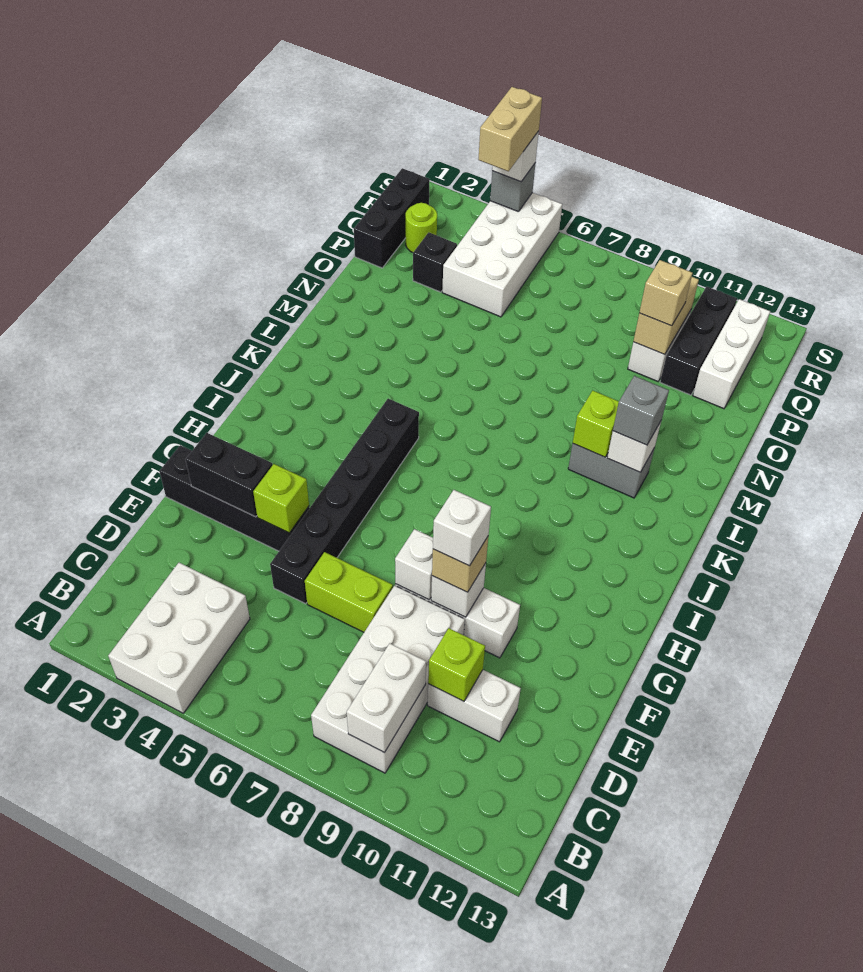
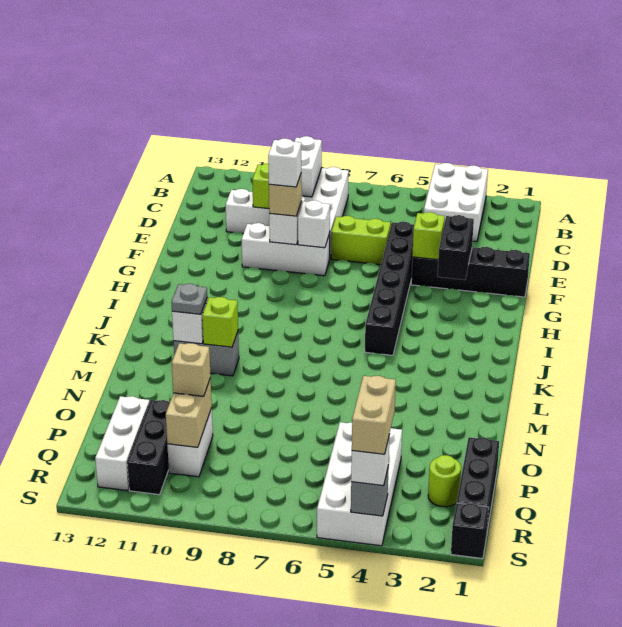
black 1x2 brick [186,433,272,517] -> black 1x2 brick turned to [438,215,474,280]
grey 1x1 brick [613,376,669,445] -> grey 1x1 plate [171,284,207,314]
black 1x1 brick [413,232,457,292] -> black 1x1 brick moved to [451,503,489,559]

